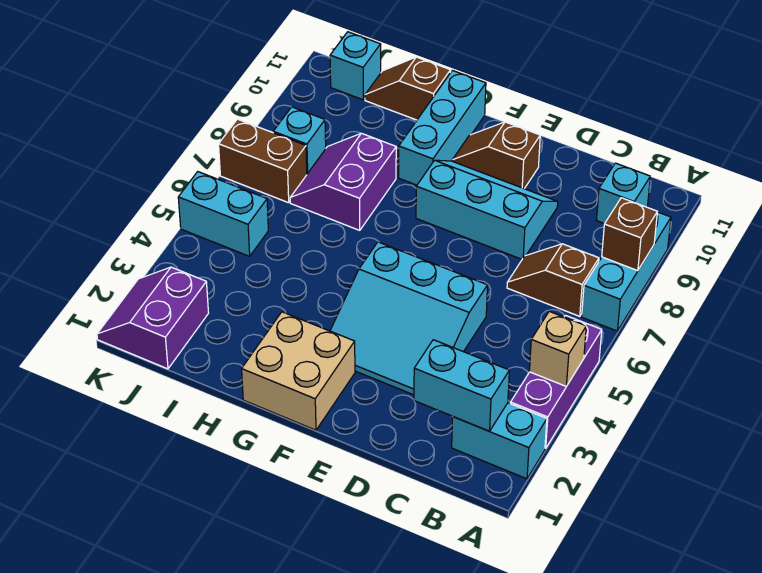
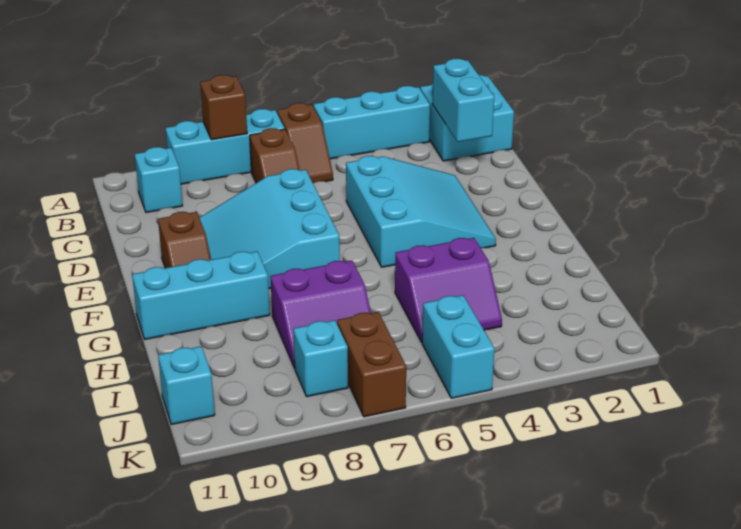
cyan 1x2 brick [452,403,547,479] -> cyan 2x2 brick [420,75,514,161]
purple 1x3 brick [511,315,602,448] -> cyan 1x3 brick [314,86,430,159]
tan 1x1 brick [529,311,586,386] -> none
cyan 2x3 slope [416,160,558,259] -> cyan 3x3 slope [199,169,340,289]
tan 2x2 brick [242,312,355,430] -> none
brown 1x2 slope [365,57,451,120] -> brown 1x2 slope moved to [277,103,333,183]
purple 2x2 slope [97,267,209,369] -> purple 2x2 slope moved to [395,238,502,342]

